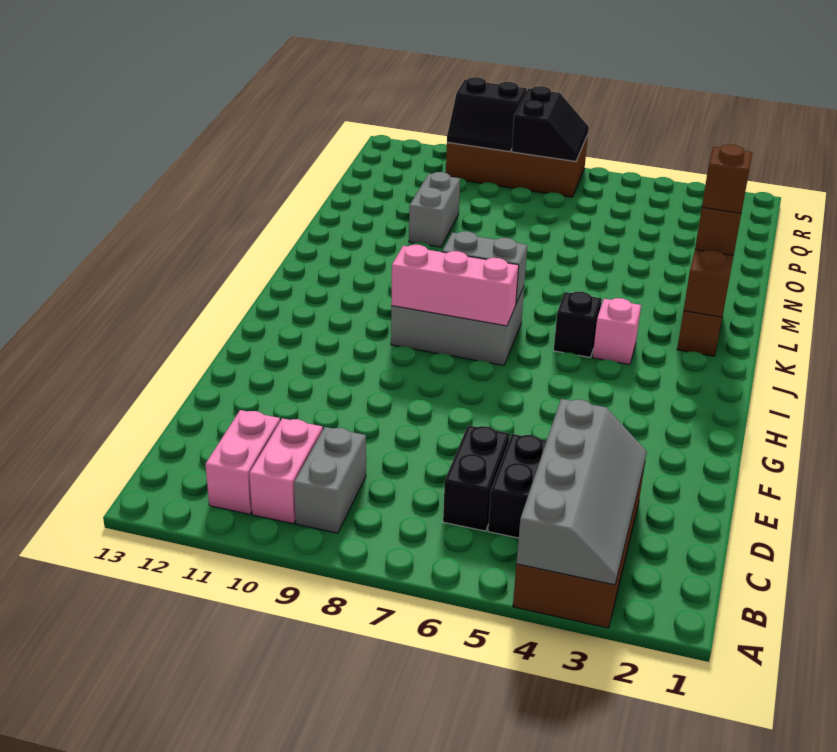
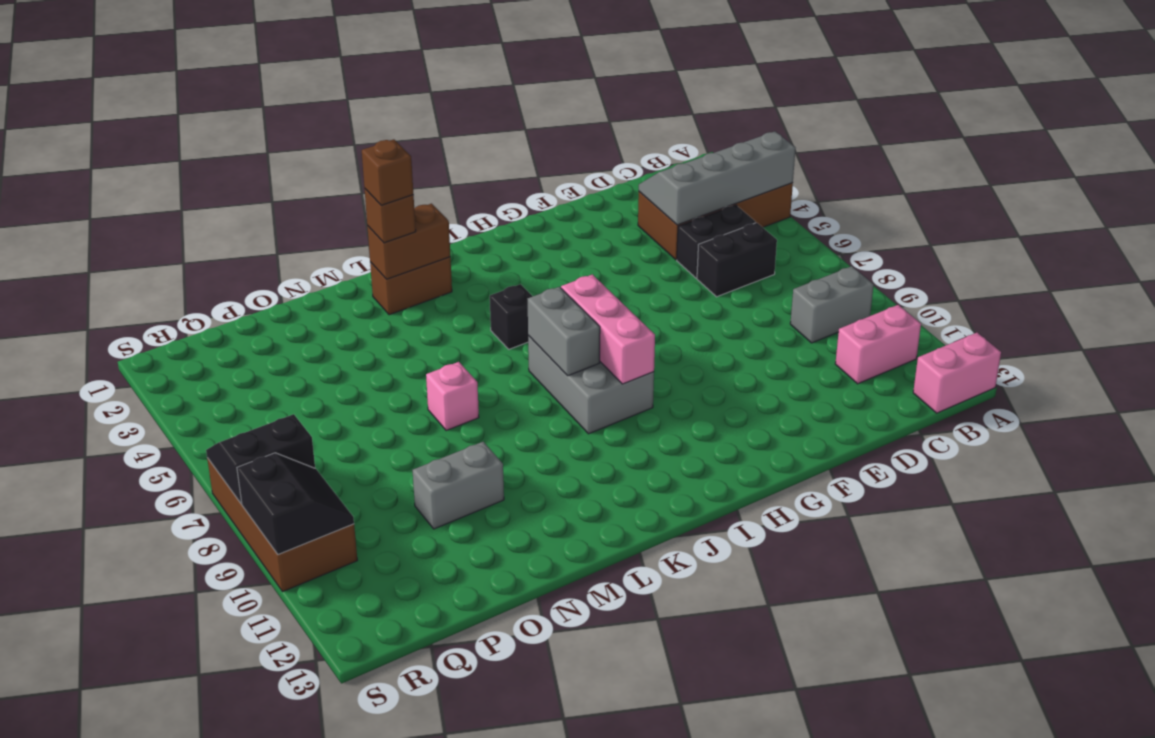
pink 1x2 brick [249,418,323,524] -> pink 1x2 brick moved to [913,333,1001,413]
pink 1x1 brick [593,298,641,364] -> pink 1x1 brick moved to [426,362,479,431]

